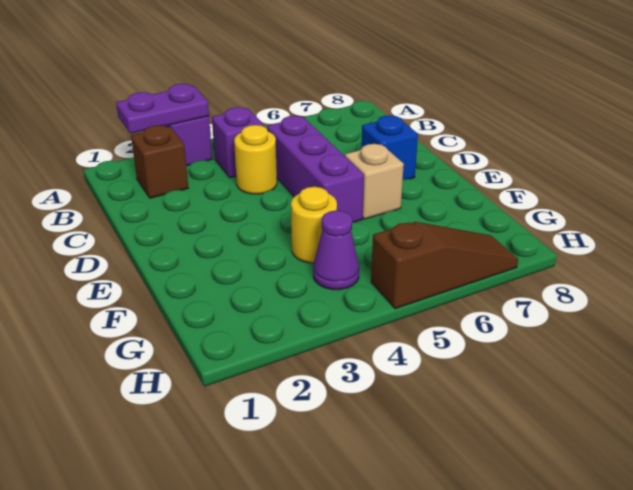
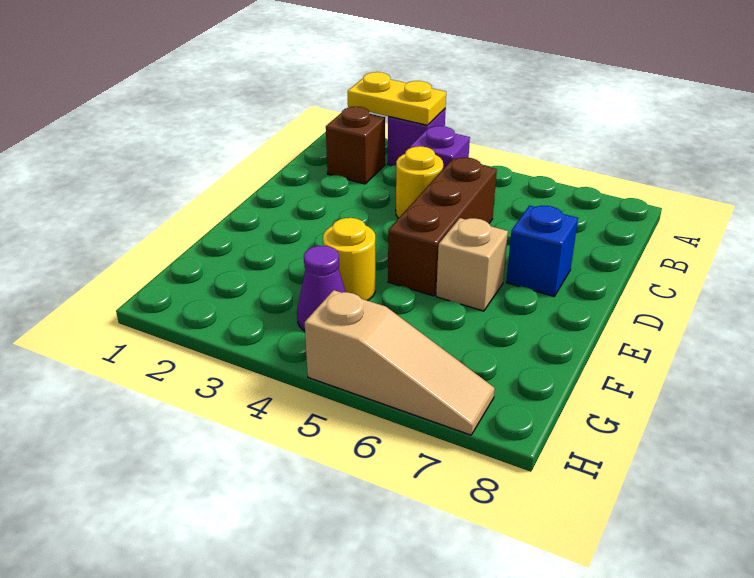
purple 1x2 plate [116,84,209,134] -> yellow 1x2 plate [348,72,446,125]
purple 1x3 brick [267,116,364,222] -> brown 1x3 brick [388,157,497,296]
brown 1x3 slope [371,222,518,309] -> tan 1x3 slope [305,290,495,435]

